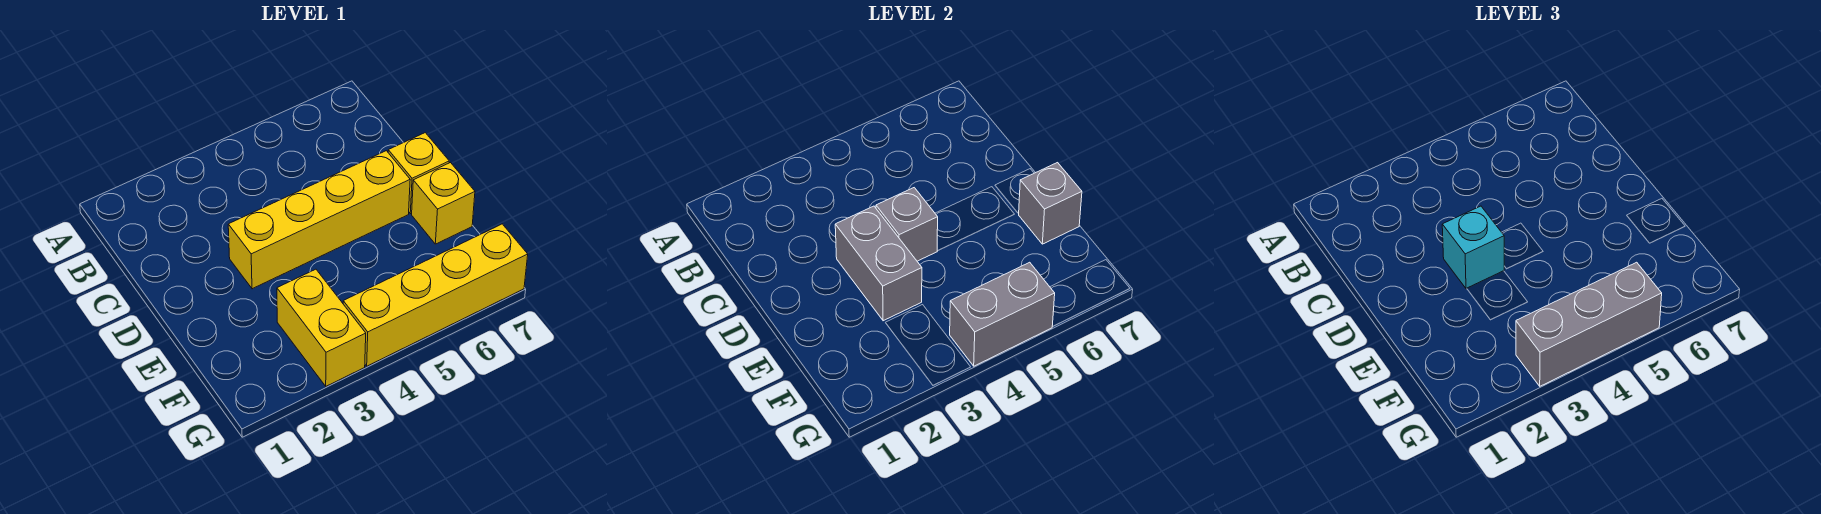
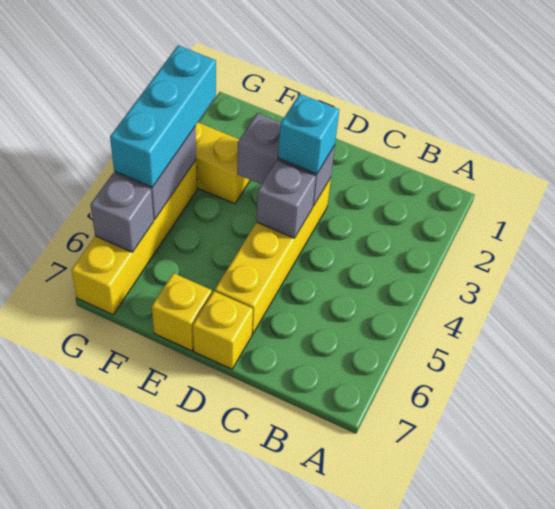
grey 1x1 brick [1018,163,1082,244] -> grey 1x1 brick moved to [90,173,154,252]
grey 1x3 brick [1516,262,1662,386] -> cyan 1x3 brick [110,45,216,187]

